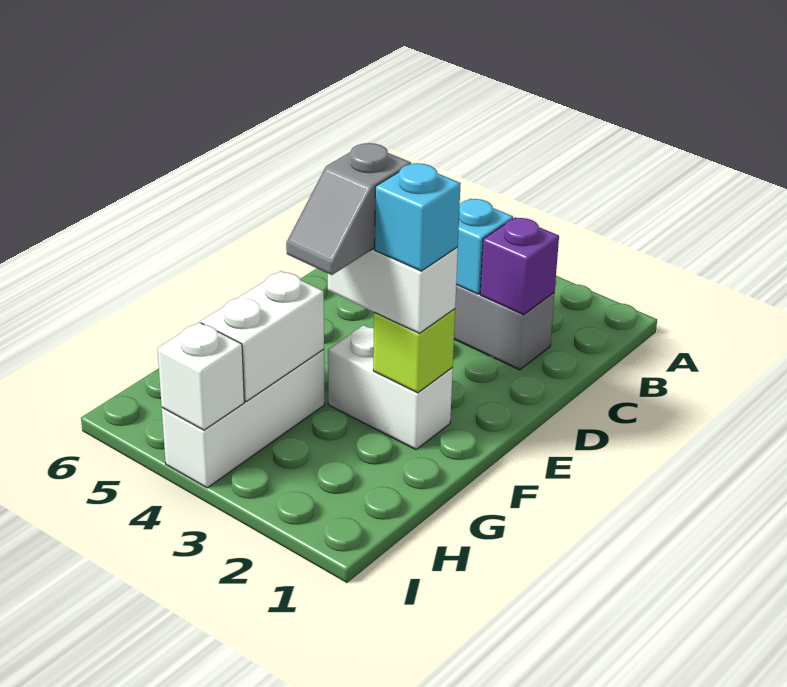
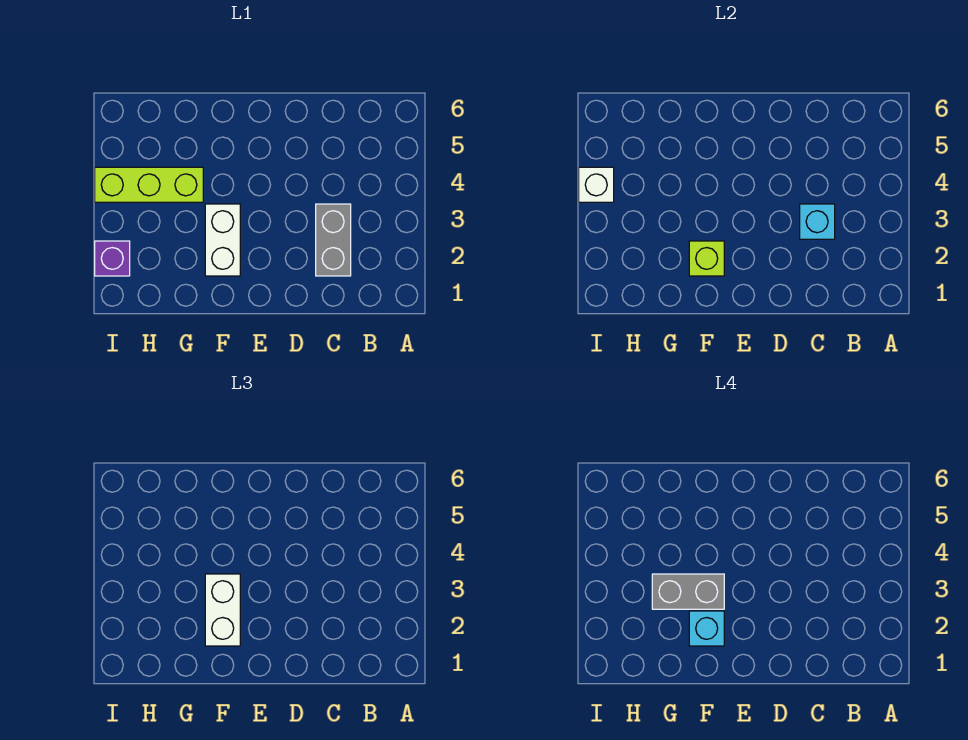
purple 1x1 brick [480,217,559,315] -> purple 1x1 brick moved to [95,241,130,276]
grey 1x2 slope [286,143,411,275] -> grey 1x2 brick [652,574,724,609]
white 1x3 brick [162,349,325,488] -> lime 1x3 brick [95,167,203,202]
white 1x2 brick [201,271,324,401] -> none

